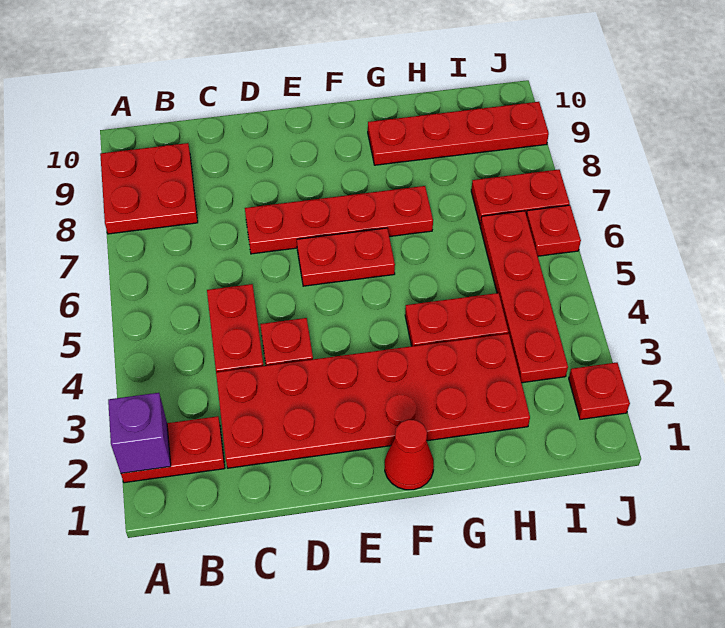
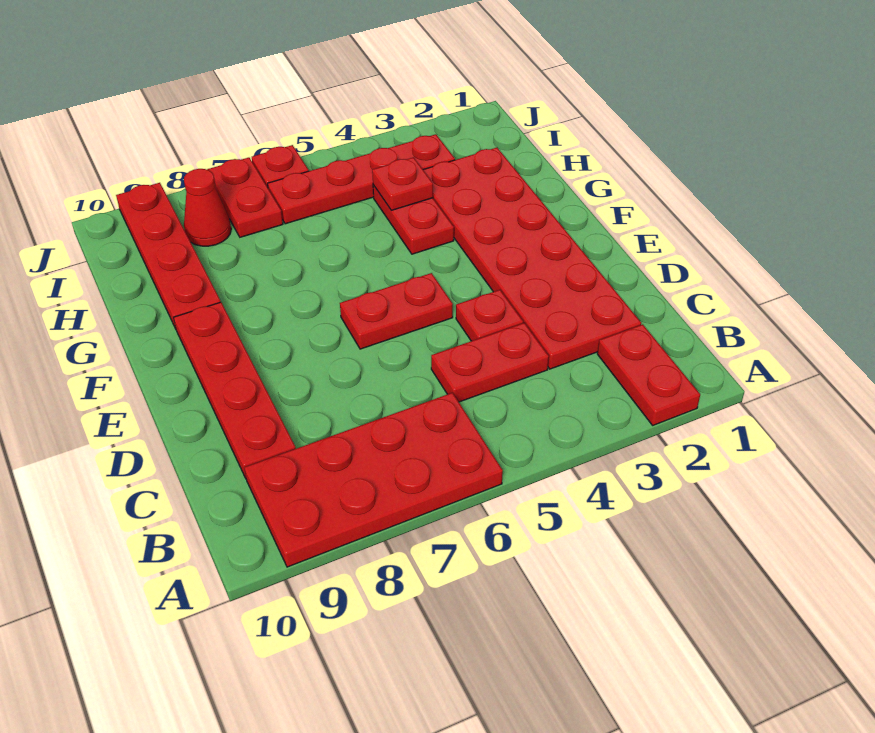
purple 1x1 brick [108,393,171,473] -> none
red 2x2 plate [100,143,198,234] -> red 2x4 plate [244,393,503,567]
red 1x4 plate [245,186,433,254] -> red 1x4 plate moved to [174,302,296,478]
red 1x2 plate [297,228,395,286] -> red 1x2 plate turned to [340,273,453,349]
red 1x1 cone [385,420,434,490] -> red 1x1 cone moved to [184,169,231,246]
red 1x1 plate [569,363,630,419] -> red 1x1 plate moved to [372,157,433,210]

